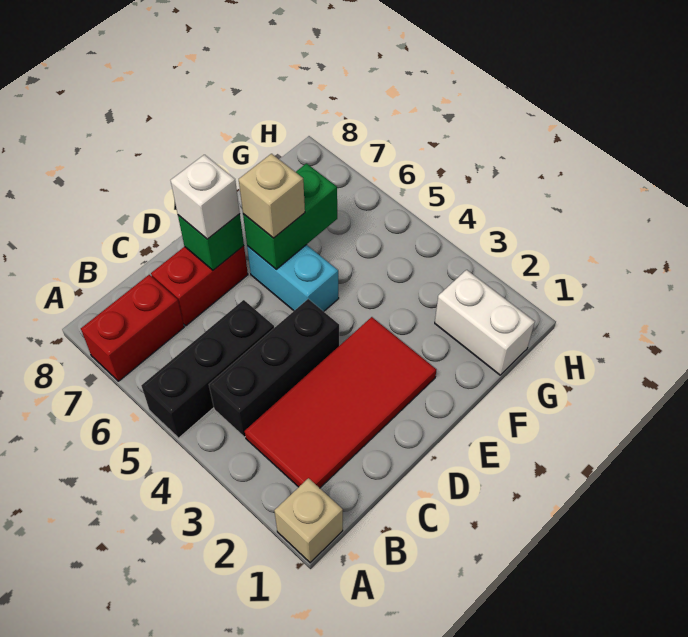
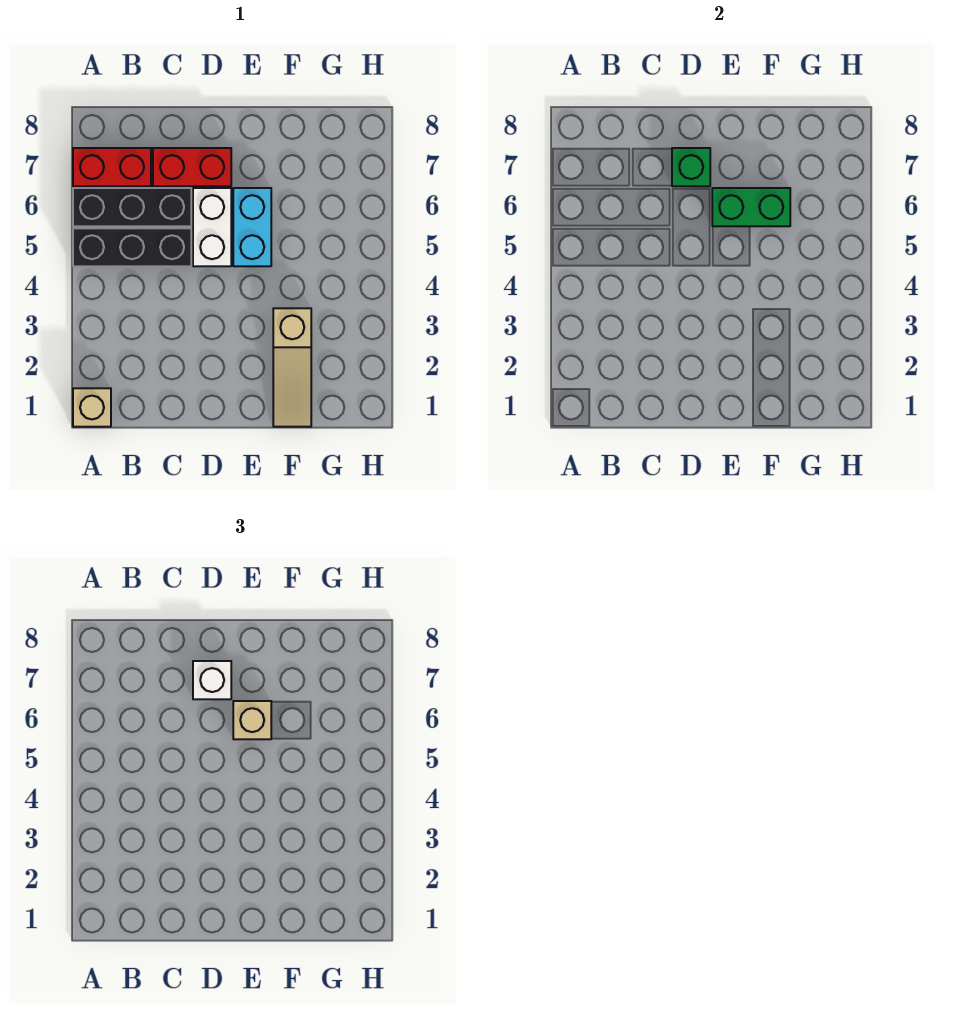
red 2x4 tile [245,317,436,488] -> none
black 1x3 brick [209,299,339,437] -> black 1x3 brick moved to [73,188,191,226]
none -> tan 1x3 slope [273,308,311,427]
white 1x2 brick [435,270,535,375] -> white 1x2 brick moved to [193,188,231,266]

